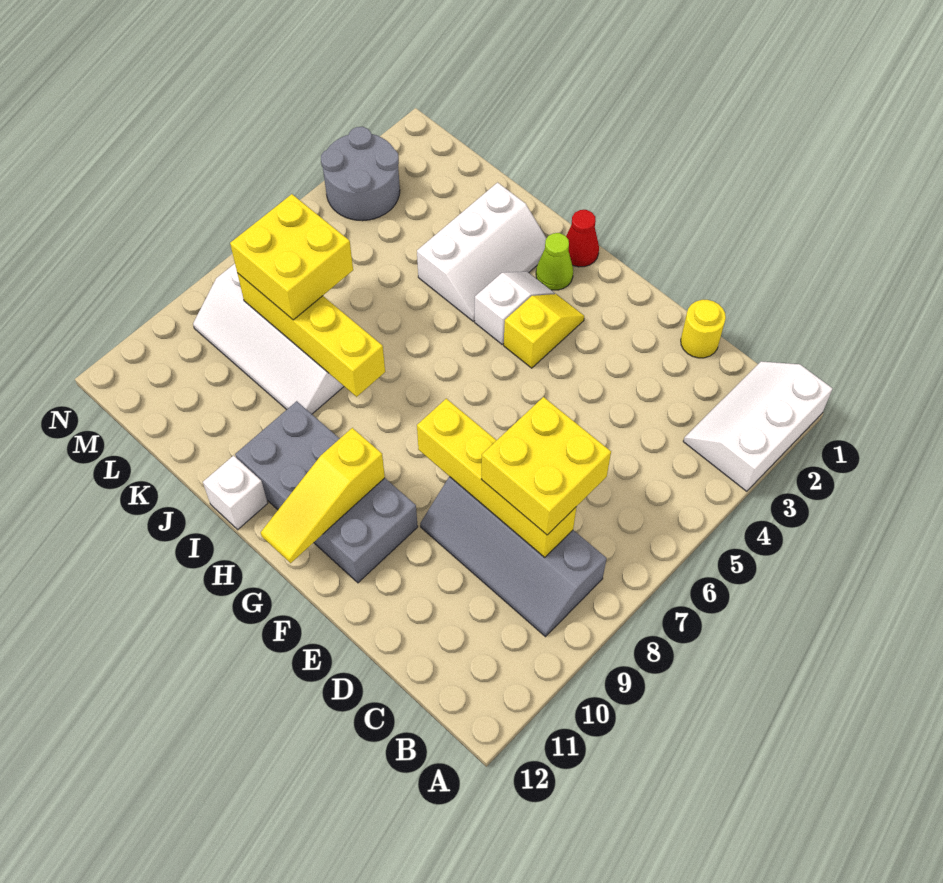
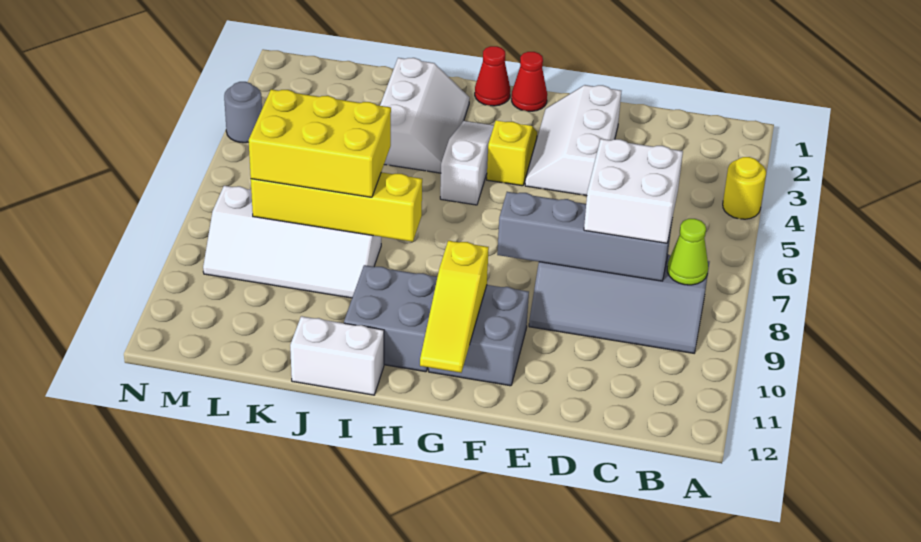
white 2x3 slope [683,361,833,491] -> white 2x3 slope moved to [525,85,621,196]
yellow 2x2 brick [481,397,611,535] -> white 2x2 brick [584,139,683,243]
yellow 1x4 brick [417,399,576,558] -> grey 1x4 brick [497,192,672,281]
yellow 1x1 round brick [681,300,726,358] -> yellow 1x1 round brick moved to [723,157,766,219]
none -> red 1x1 cone [512,52,547,111]
lime 1x1 cone [536,233,573,290] -> lime 1x1 cone moved to [667,219,708,285]
white 1x2 slope [475,272,555,344] -> white 1x3 slope [440,121,494,205]
white 1x1 brick [203,456,268,530] -> white 1x2 brick [290,316,384,395]
yellow 2x2 brick [230,194,353,320] -> yellow 2x3 brick [249,89,391,197]
grey 2x2 round brick [321,127,400,221] -> grey 1x1 round brick [224,82,262,143]

